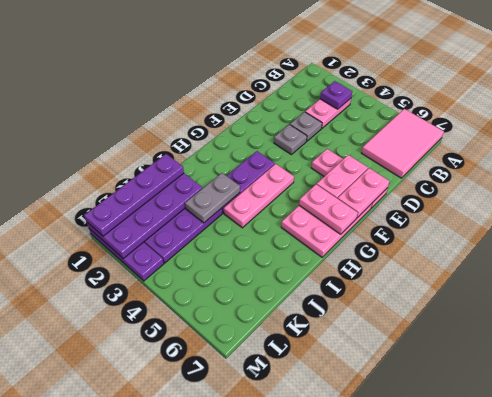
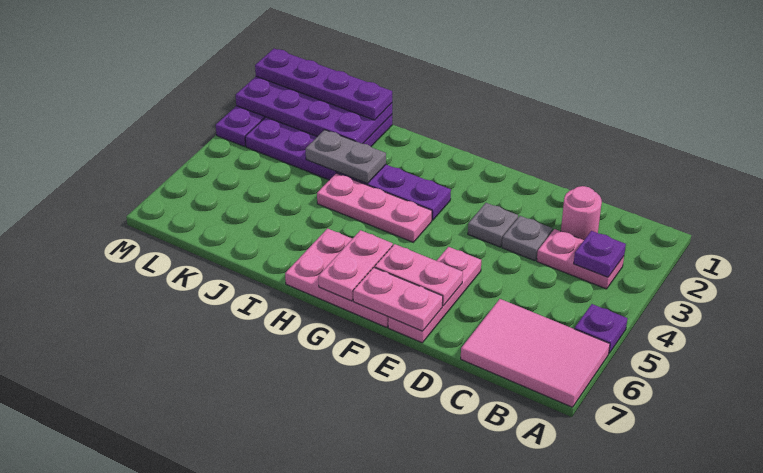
none -> purple 1x1 plate [575,304,627,353]
none -> pink 1x1 round brick [561,186,602,240]

